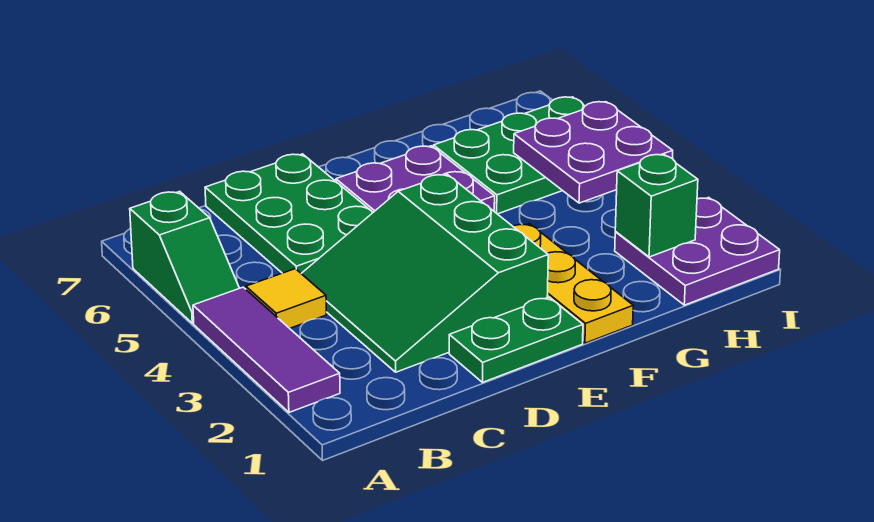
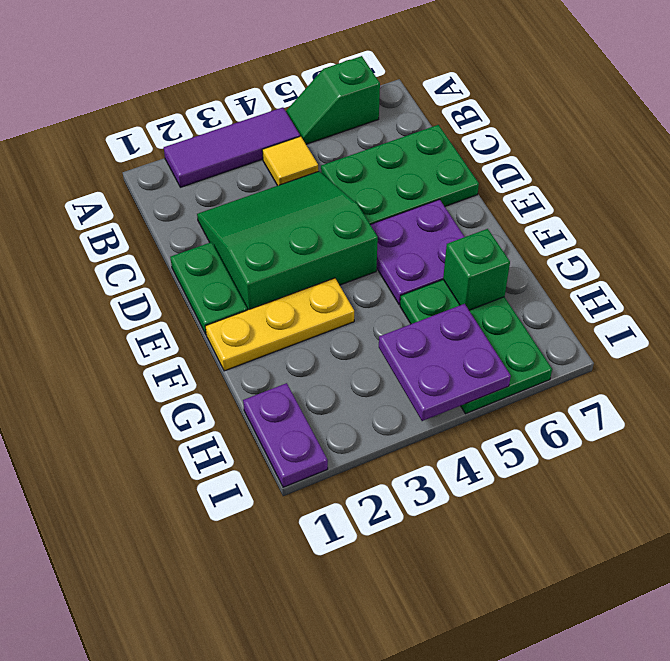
purple 2x2 plate [615,198,780,305] -> purple 1x2 plate [243,383,328,487]
green 1x1 brick [615,154,698,257] -> green 1x1 brick moved to [443,229,510,310]

